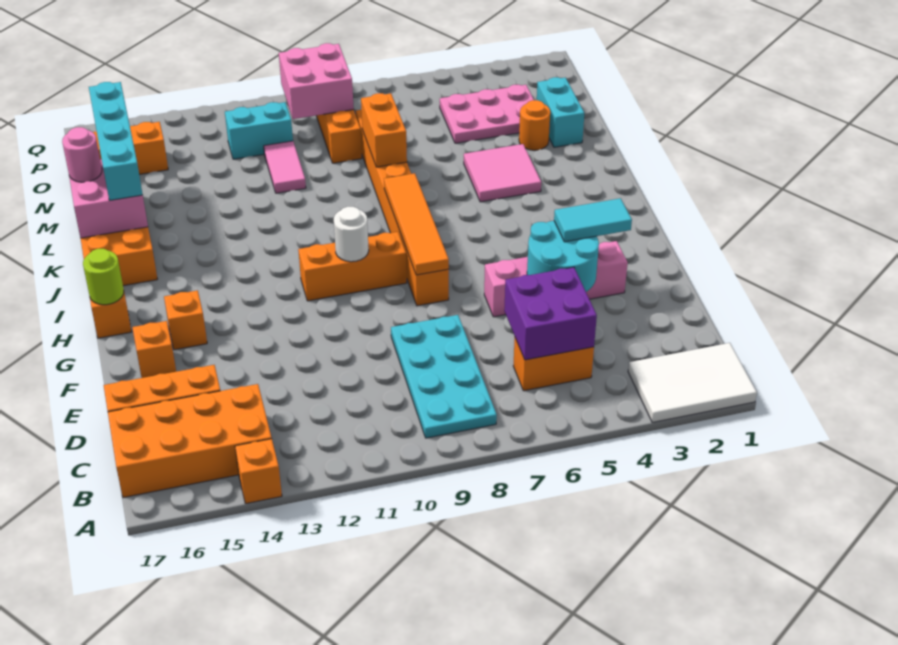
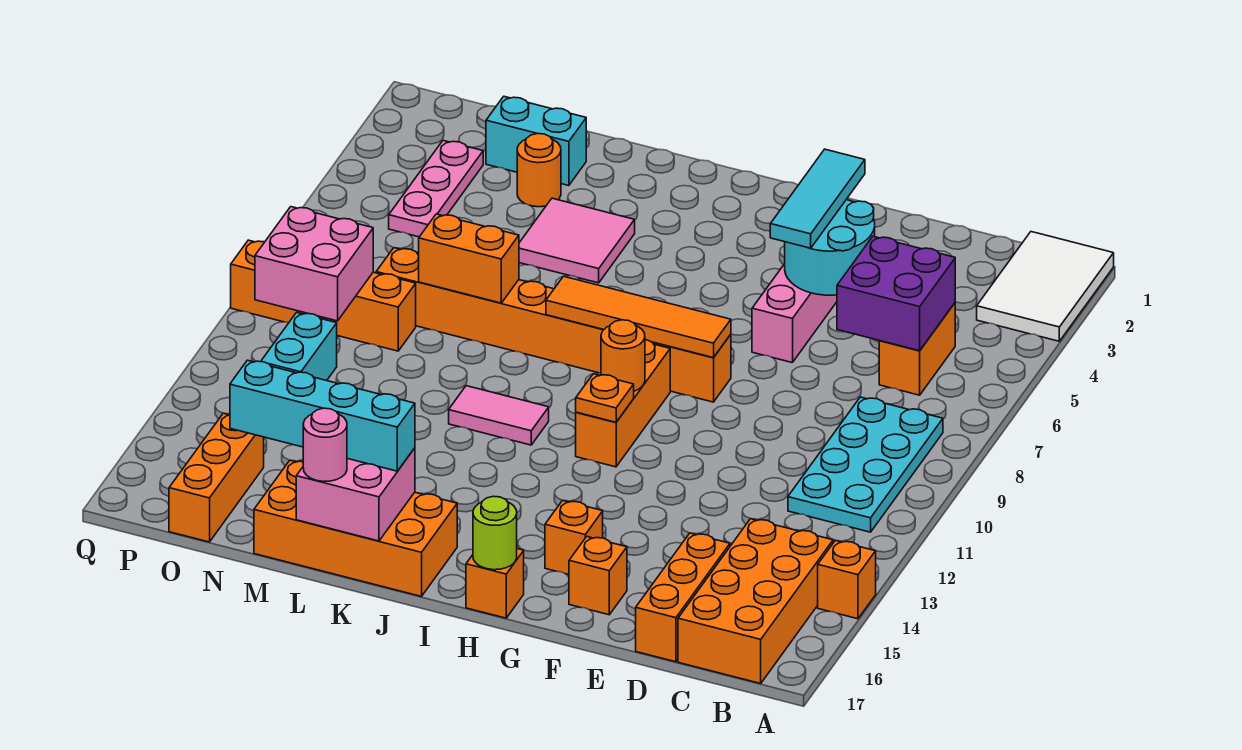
cyan 2x4 plate [391,315,497,438] -> cyan 2x4 plate turned to [788,397,943,532]
cyan 1x2 tile [554,198,632,242] -> cyan 1x3 tile [770,149,865,248]
white 1x1 round brick [334,207,369,262] -> orange 1x1 round brick [601,320,645,391]
none -> orange 1x1 plate [576,374,634,422]
pink 1x2 tile [264,141,306,193] -> pink 1x2 tile moved to [449,386,549,445]
pink 2x3 plate [440,85,534,143] -> pink 1x3 plate [389,141,483,237]

